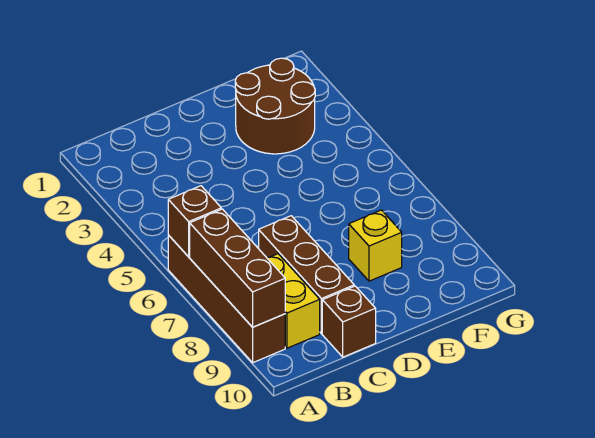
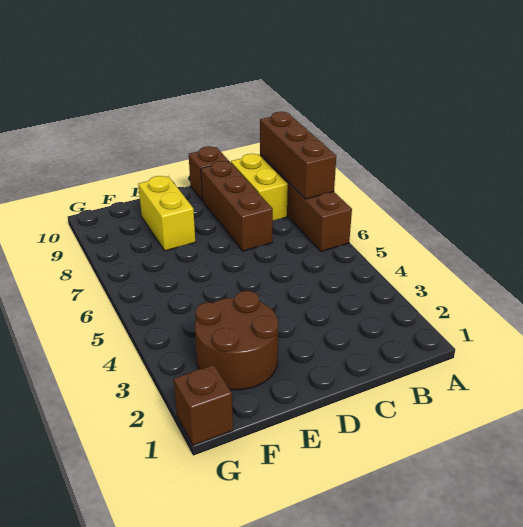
brown 1x1 brick [168,186,221,257] -> brown 1x1 brick moved to [174,365,233,445]
yellow 1x1 brick [349,210,402,281] -> yellow 1x2 brick [138,176,195,251]

